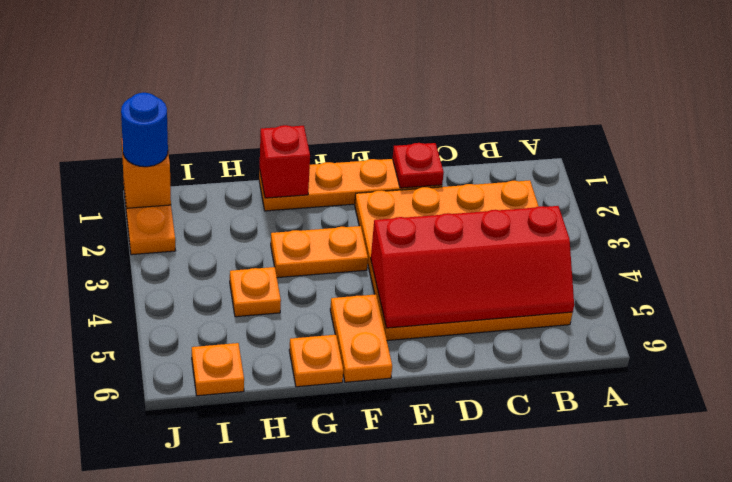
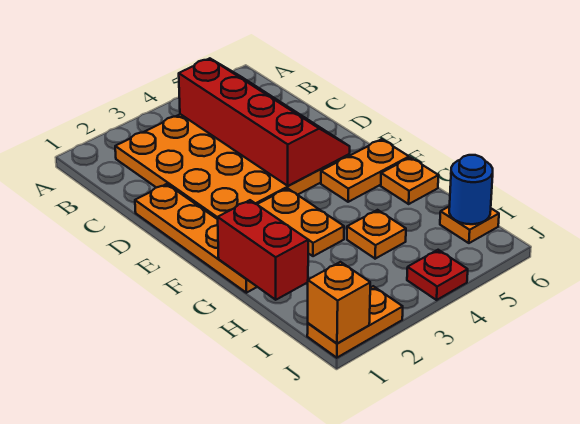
red 1x1 plate [393,143,444,188] -> red 1x1 plate moved to [407,250,468,300]
red 1x1 brick [260,125,310,198] -> red 1x2 brick [218,200,308,300]
blue 1x1 round brick [121,93,168,167] -> blue 1x1 round brick moved to [449,155,493,224]

